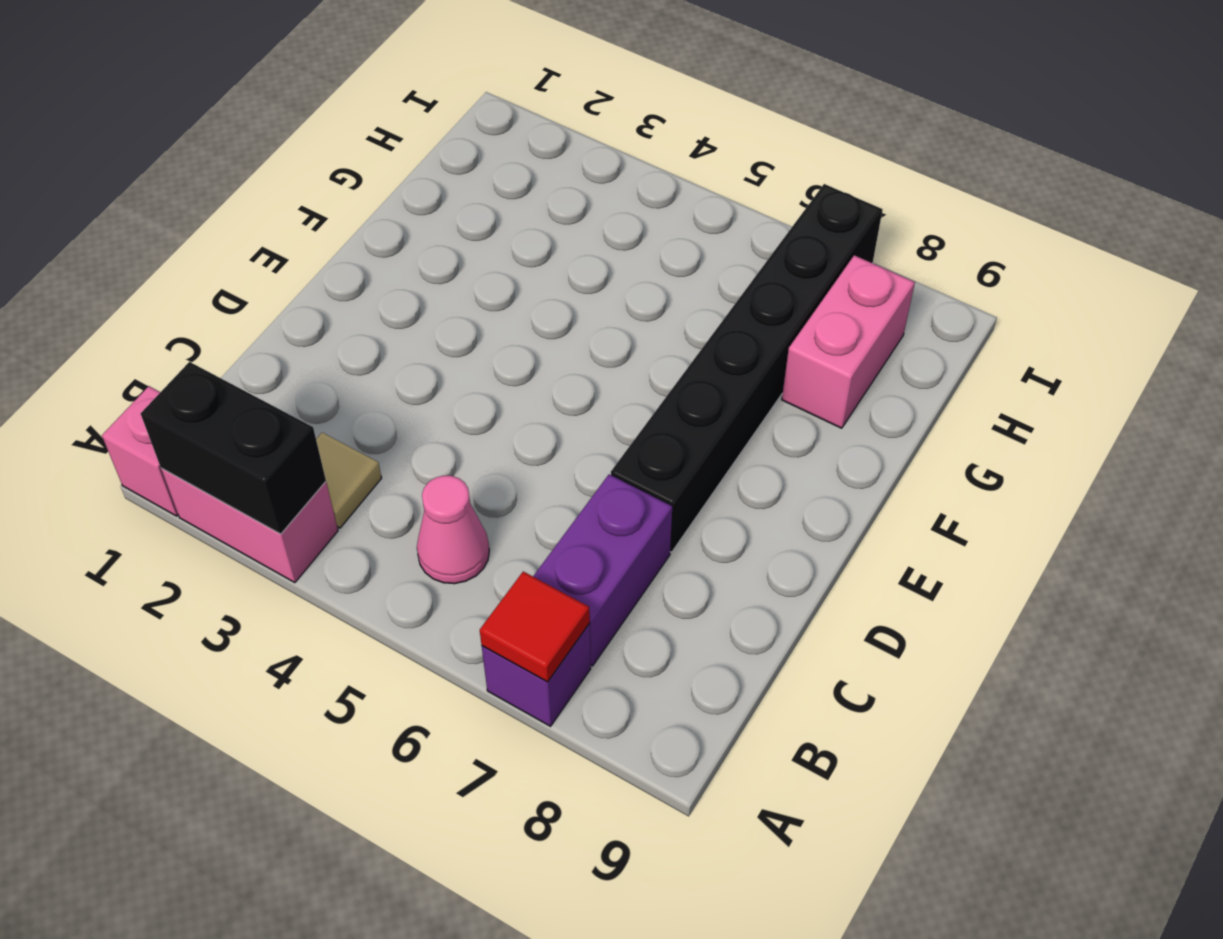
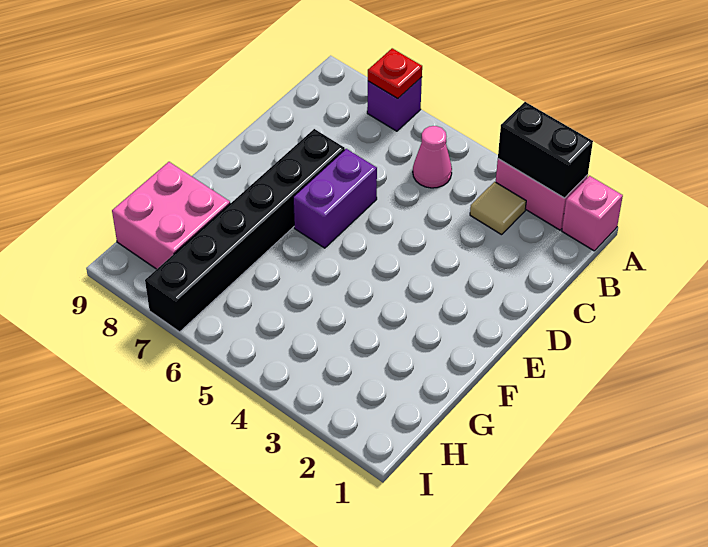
red 1x1 tile [480,572,590,682] -> red 1x1 plate [368,48,422,99]
purple 1x2 brick [533,474,672,666] -> purple 1x2 brick moved to [293,149,377,248]
pink 1x2 brick [782,255,915,428] -> pink 2x2 brick [112,162,230,269]

